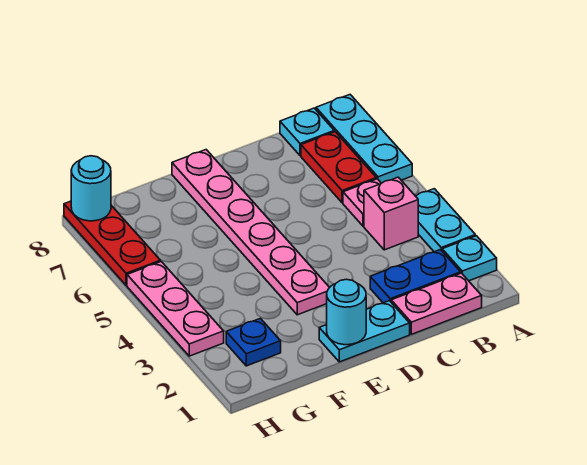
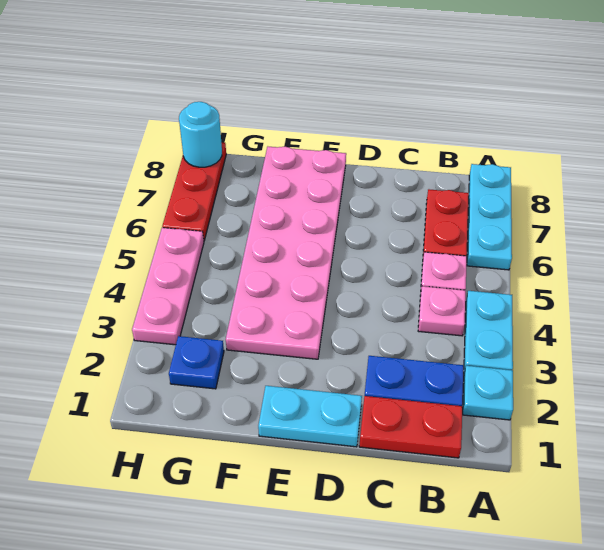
pink 1x2 plate [391,273,482,334] -> red 1x2 plate [359,396,462,458]
pink 1x1 brick [364,177,418,250] -> pink 1x1 plate [418,286,466,336]
cyan 1x1 plate [280,108,334,156] -> none
cyan 1x1 round brick [327,279,366,345] -> none
pink 1x6 plate [172,150,330,315] -> pink 2x6 plate [226,147,346,359]

